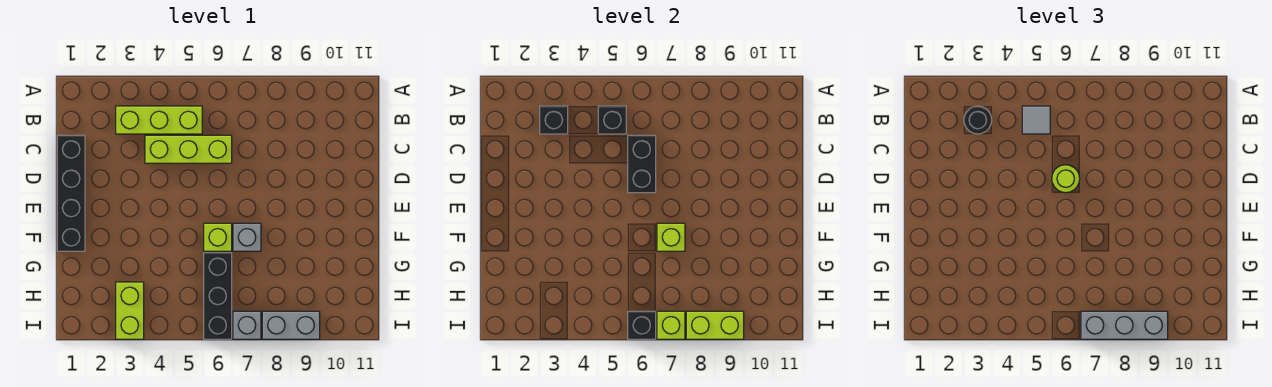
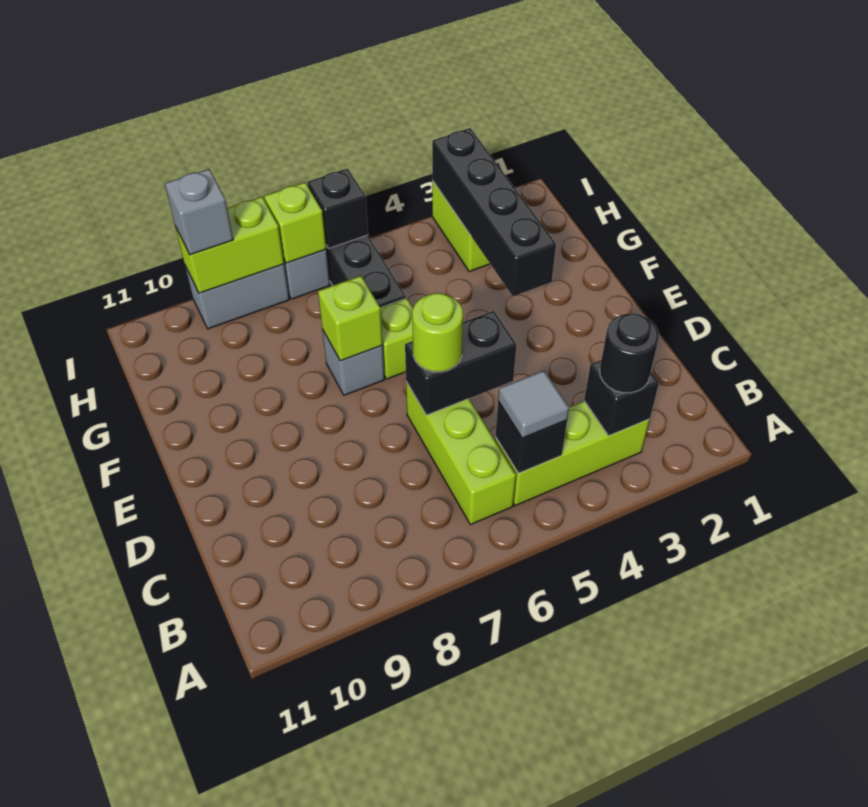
black 1x4 brick [57,135,85,251] -> black 1x4 brick moved to [432,128,556,296]
lime 1x3 brick [145,135,232,163] -> lime 1x3 brick turned to [406,382,516,524]
black 1x2 brick [628,135,656,193] -> black 1x2 brick turned to [405,311,517,415]
grey 1x3 brick [1081,311,1168,339] -> grey 1x1 brick [165,169,233,255]

